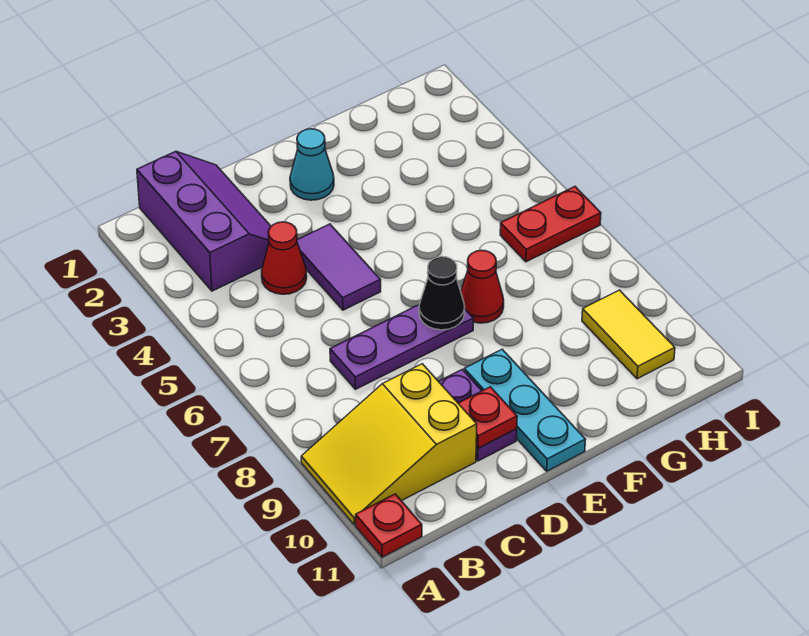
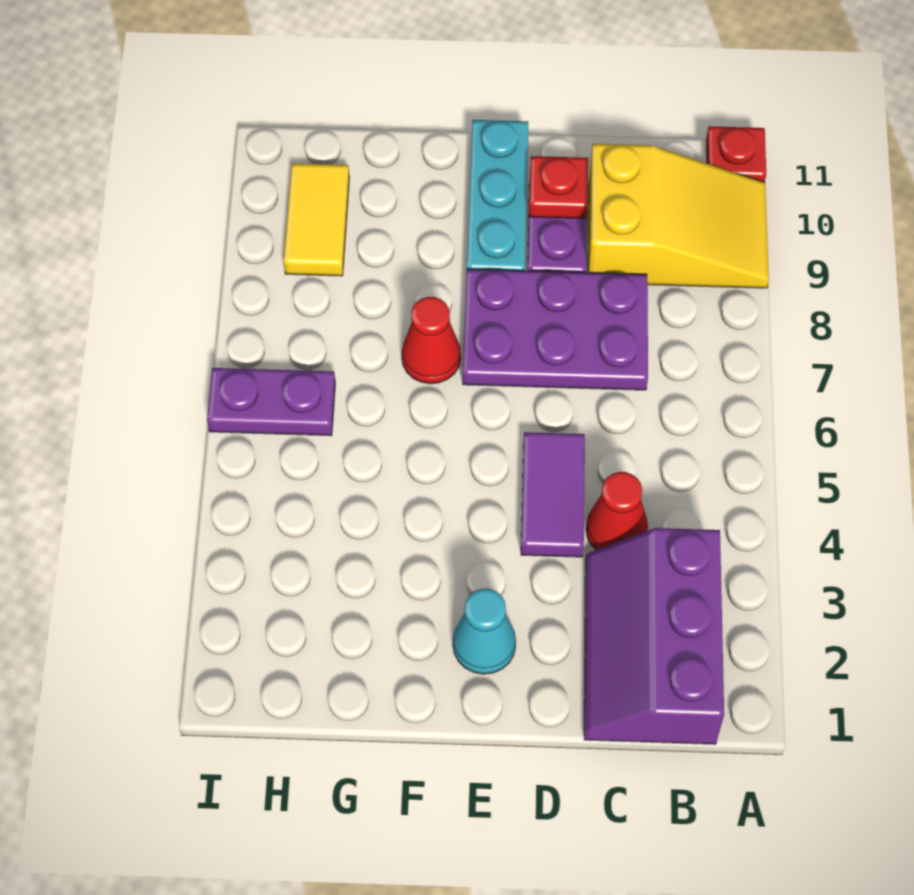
purple 1x3 plate [330,305,474,389] -> purple 2x3 plate [463,269,648,390]
black 1x1 cone [419,257,465,330] -> none
red 1x2 plate [500,187,601,262] -> purple 1x2 plate [207,368,335,436]

